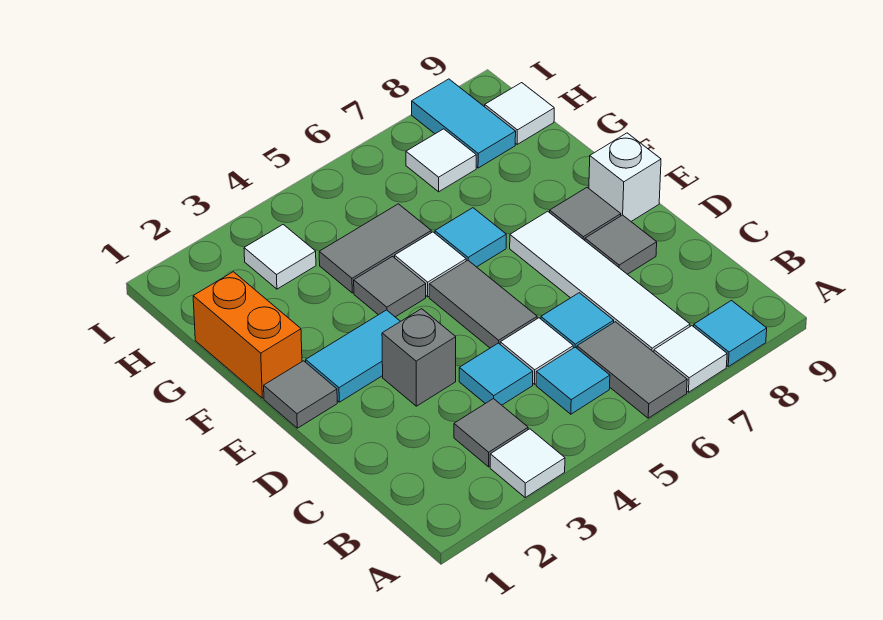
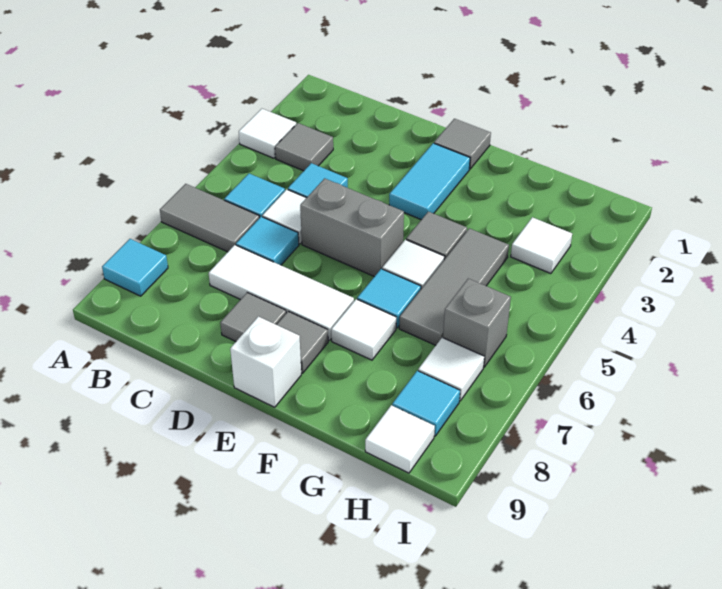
white 1x1 tile [654,326,727,392] -> white 1x1 tile moved to [331,299,396,360]
white 1x4 tile [510,211,690,352] -> white 1x3 tile [209,245,354,341]
grey 1x1 brick [382,309,456,406] -> grey 1x1 brick moved to [443,279,511,367]
grey 1x2 tile [429,260,537,348] -> grey 1x2 brick [300,178,404,277]
orange 1x2 brick [193,272,302,398] -> none
grey 1x2 tile [319,204,431,293] -> grey 1x3 tile [399,228,509,345]
cyan 1x2 tile [412,79,516,168] -> cyan 1x1 tile [392,371,460,436]

